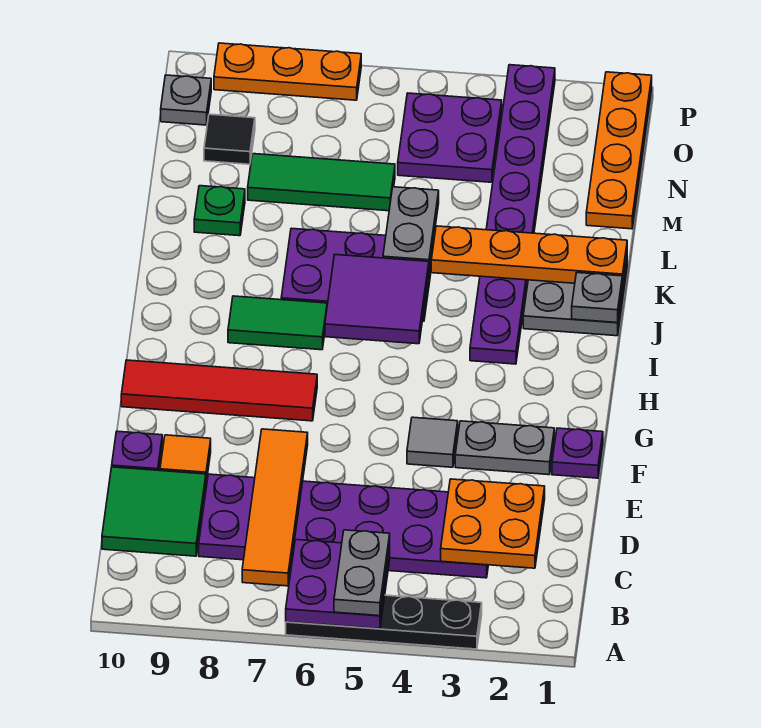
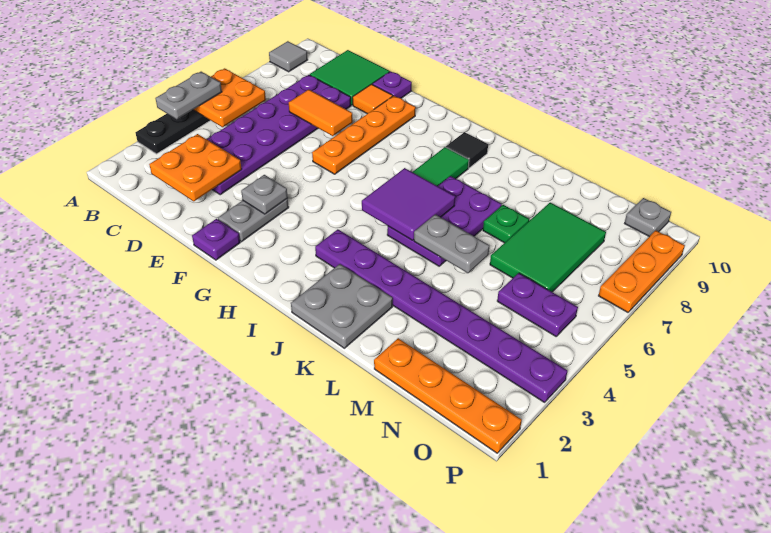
purple 2x2 plate [286,540,390,629] -> orange 2x2 plate [193,68,266,127]
grey 1x2 plate [334,530,390,616] -> grey 1x2 plate turned to [155,72,222,119]
orange 1x4 tile [242,429,308,586] -> orange 1x2 tile [289,90,353,136]
grey 1x1 tile [407,417,458,467] -> grey 1x1 tile moved to [269,41,308,72]
red 1x4 tile [121,360,317,421] -> none
grey 1x1 plate [572,273,622,323] -> grey 1x1 plate moved to [241,175,288,214]
orange 1x4 plate [431,226,627,287] -> orange 1x4 plate moved to [312,96,416,174]
green 1x1 plate [194,186,245,236] -> green 1x1 plate moved to [483,205,529,243]
green 1x3 tile [248,154,395,211] -> green 2x3 tile [490,203,606,292]
purple 2x2 plate [398,93,502,182] -> purple 1x2 plate [497,273,578,336]
black 1x1 tile [204,114,255,164] -> black 1x1 tile moved to [446,132,488,168]

